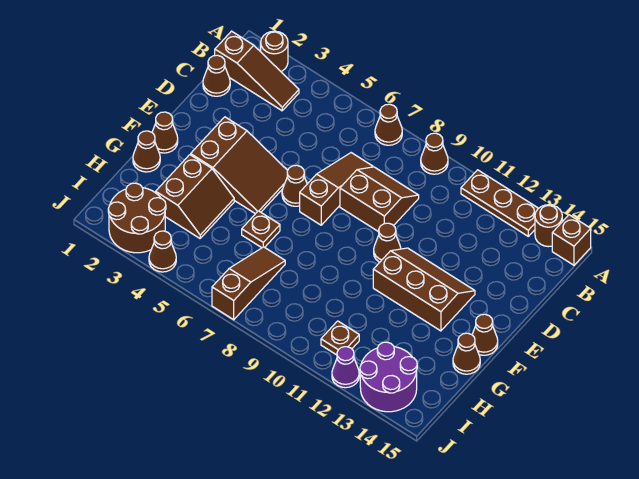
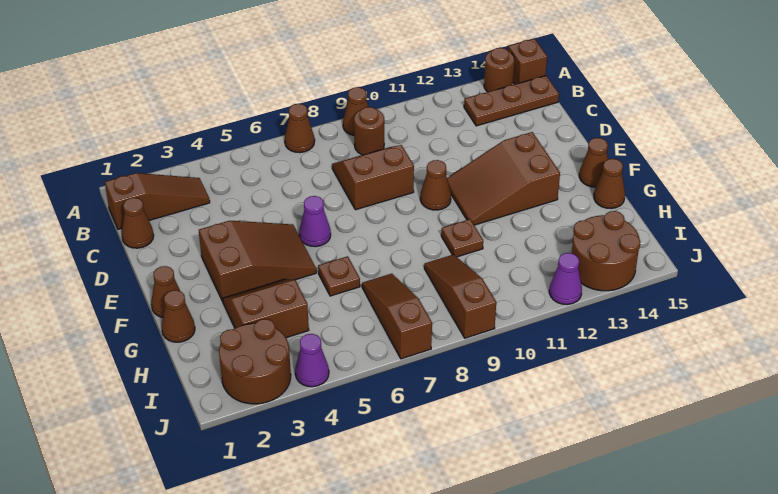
brown 1x1 round brick [261,31,288,71] -> brown 1x1 round brick moved to [354,107,384,155]
brown 1x3 plate [461,170,539,236] -> brown 1x3 plate moved to [464,76,559,126]
brown 1x3 slope [300,153,373,225] -> brown 1x3 slope moved to [424,255,496,338]
brown 1x1 cone [282,165,307,206] -> purple 1x1 cone [299,196,331,247]
brown 2x3 slope [373,248,475,331] -> brown 2x3 slope turned to [447,132,560,225]
brown 2x2 slope [156,155,234,238] -> brown 2x2 slope turned to [223,279,309,338]
brown 1x1 plate [321,321,359,355] -> brown 1x1 plate moved to [441,219,483,257]
purple 2x2 round brick [360,342,417,412] -> brown 2x2 round brick [572,211,640,291]
brown 1x1 cone [149,231,176,272] -> purple 1x1 cone [295,334,329,387]

